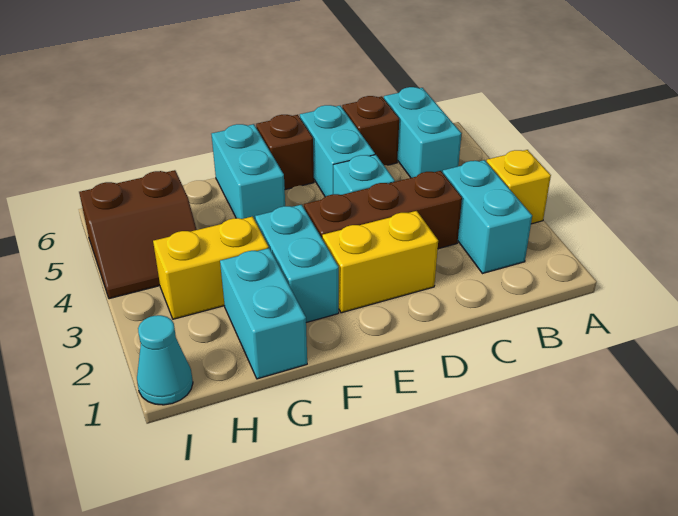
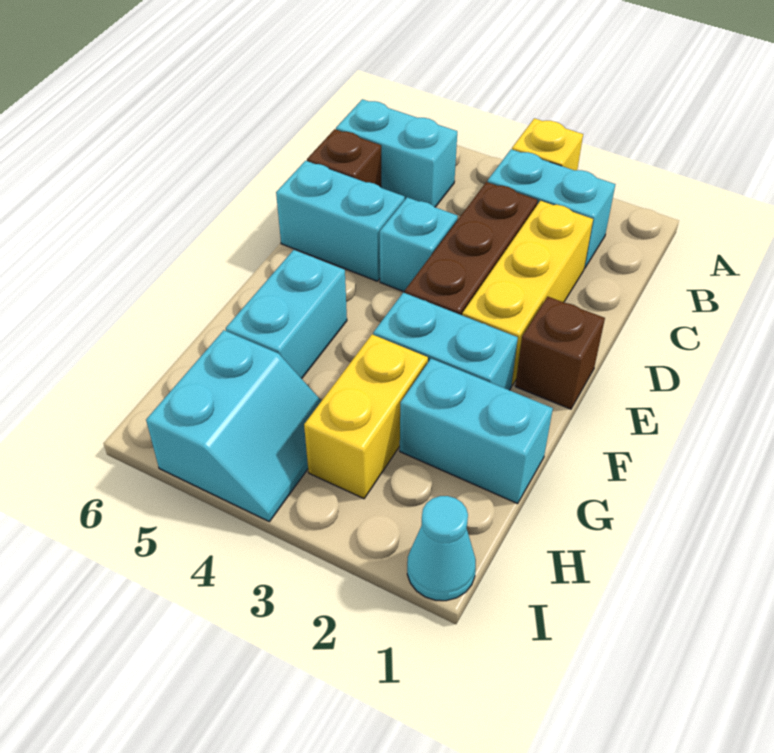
yellow 1x2 brick [322,211,438,313] -> yellow 1x3 brick [462,201,593,385]
brown 1x1 brick [256,115,314,190] -> brown 1x1 brick moved to [515,297,605,409]
cyan 1x2 brick [211,124,285,220] -> cyan 1x2 brick turned to [226,250,347,379]
brown 2x2 slope [79,170,197,299] -> cyan 2x2 slope [146,330,321,522]

